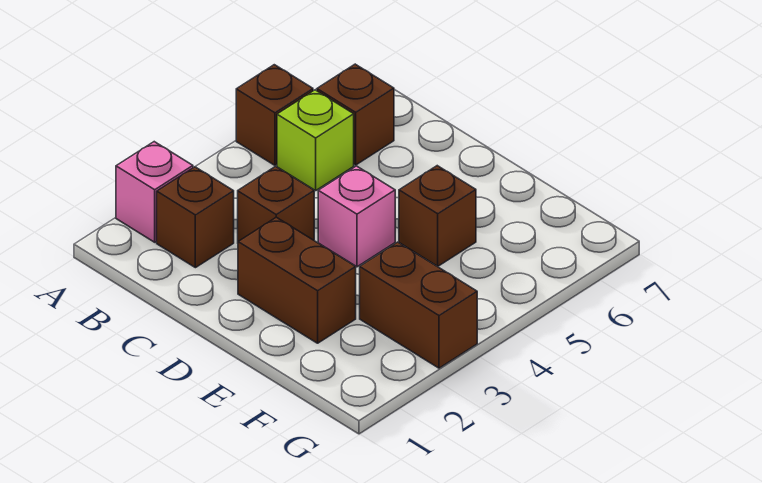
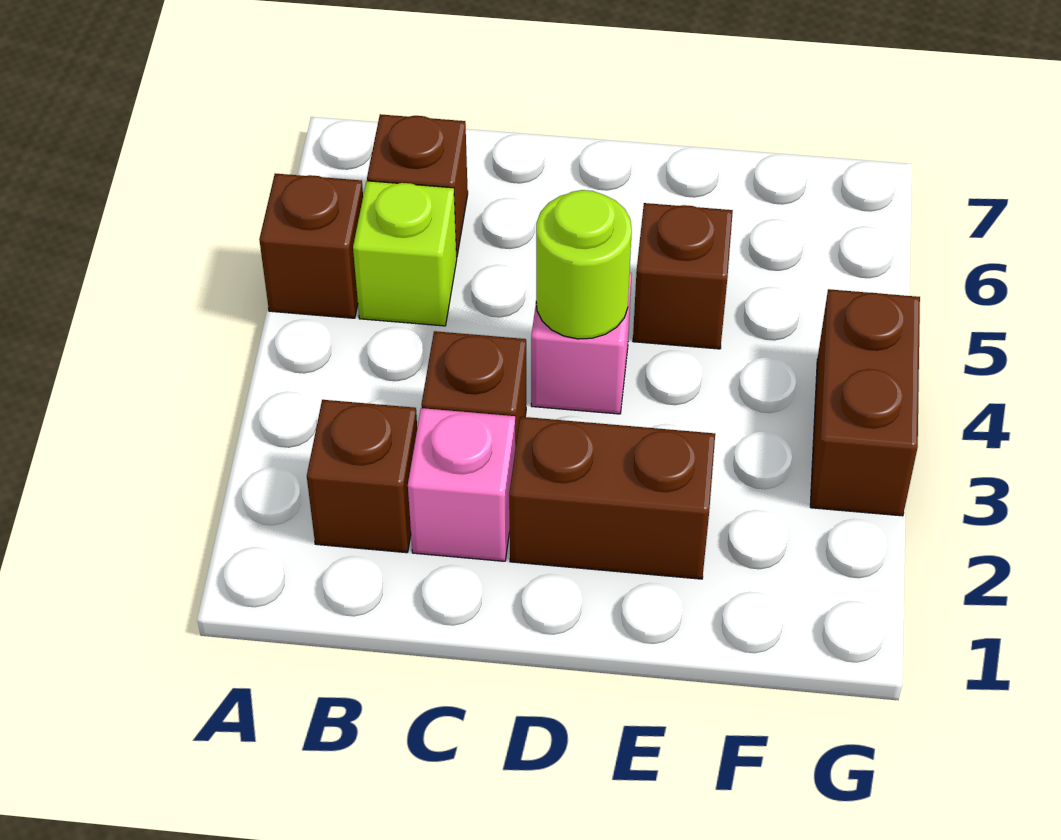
pink 1x1 brick [116,142,193,242] -> pink 1x1 brick moved to [408,408,516,561]
none -> lime 1x1 round brick [536,190,632,339]
brown 1x2 brick [360,242,477,368] -> brown 1x2 brick turned to [810,289,920,516]

